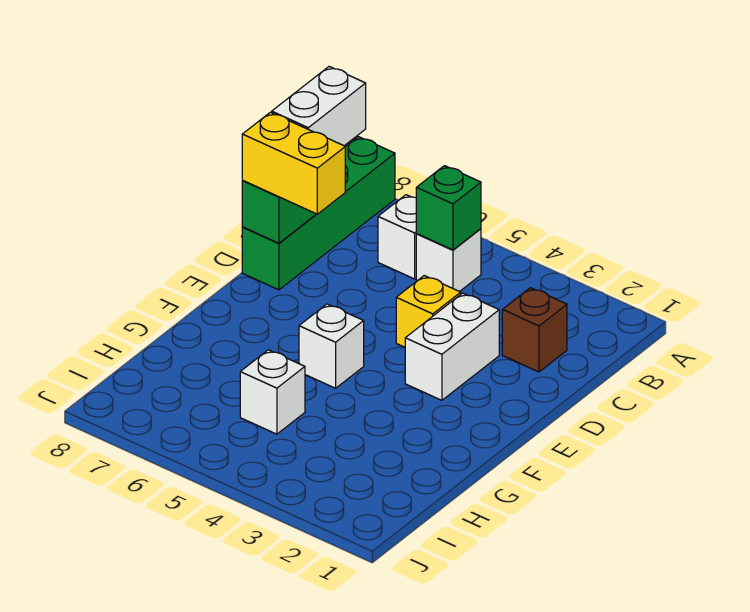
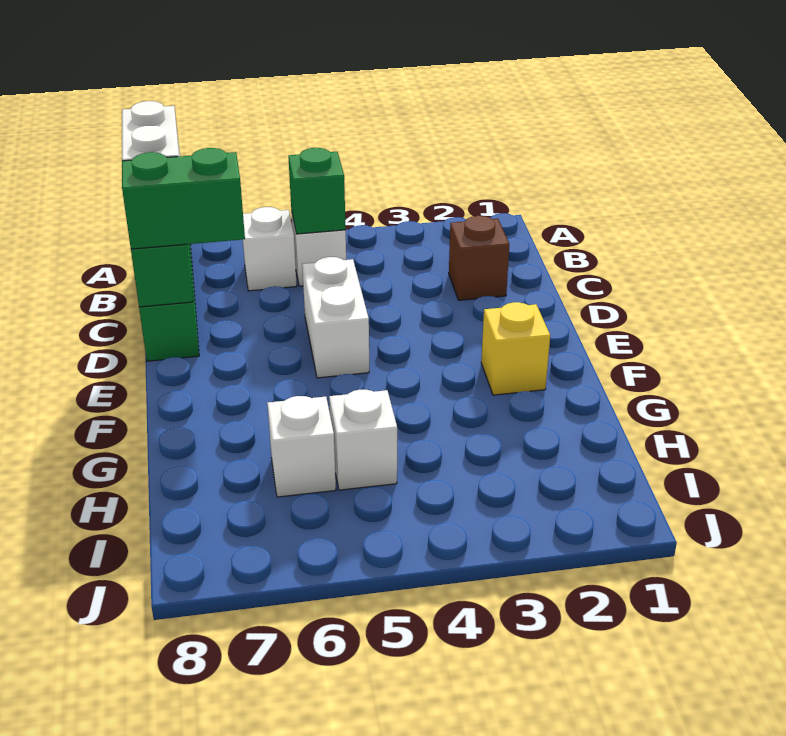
white 1x2 brick [405,293,499,400] -> white 1x2 brick moved to [302,257,369,378]
yellow 1x1 brick [396,276,461,347] -> yellow 1x1 brick moved to [481,302,550,395]
yellow 1x2 brick [242,112,345,214] -> green 1x2 brick [122,148,245,249]
white 1x1 brick [299,304,364,388] -> white 1x1 brick moved to [267,396,336,497]

